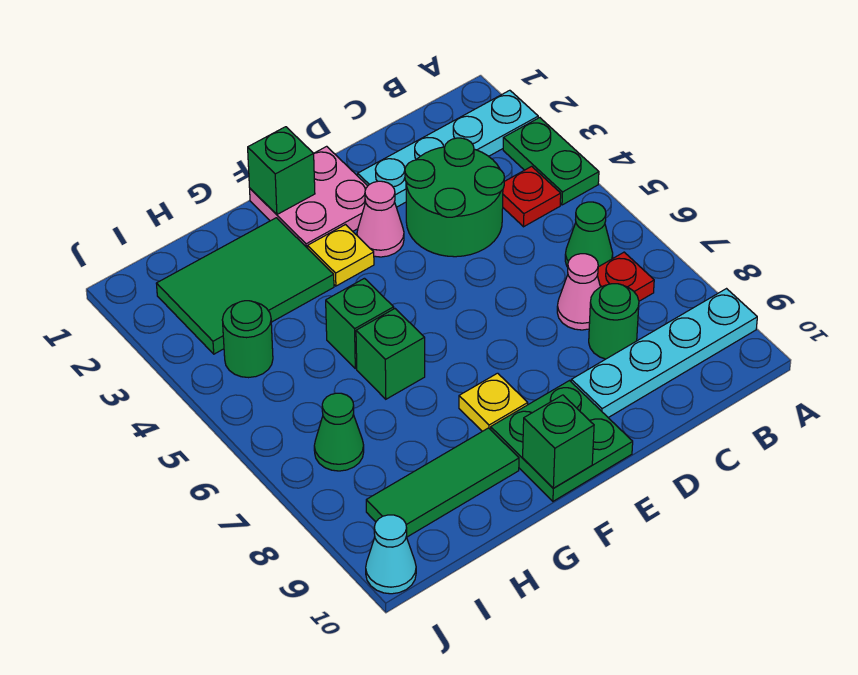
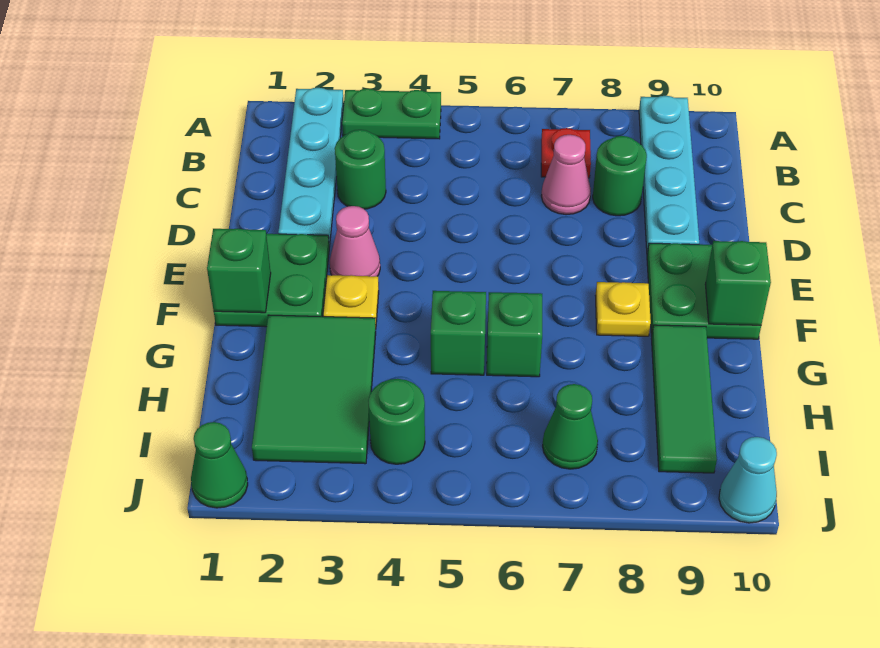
red 1x1 plate [503,166,561,227] -> none
green 1x1 cone [565,202,613,267] -> green 1x1 cone moved to [191,422,248,508]
green 2x2 round brick [405,138,504,257] -> green 1x1 round brick [335,130,386,209]
pink 2x2 plate [250,146,367,248] -> green 2x2 plate [214,234,329,327]

